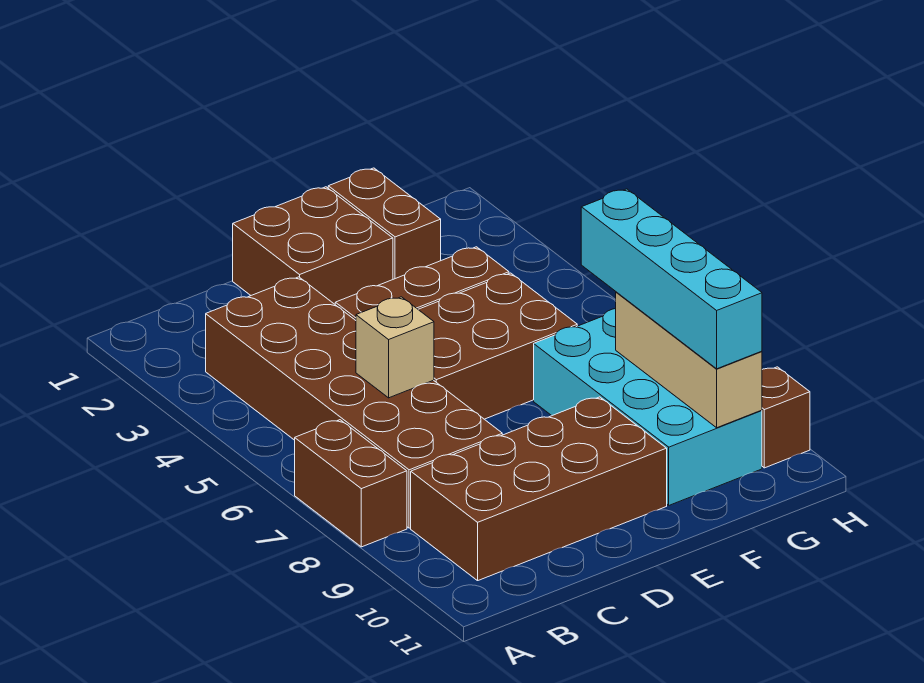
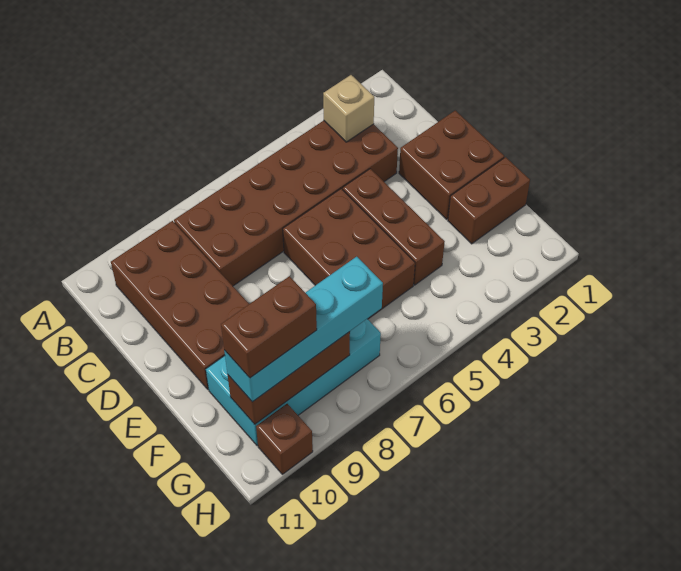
brown 1x2 brick [295,420,407,547] -> brown 1x2 brick moved to [221,276,317,378]
tan 1x1 brick [356,297,434,398] -> tan 1x1 brick moved to [323,75,374,142]
tan 1x3 brick [616,292,762,428] -> brown 1x3 brick [228,332,350,424]

